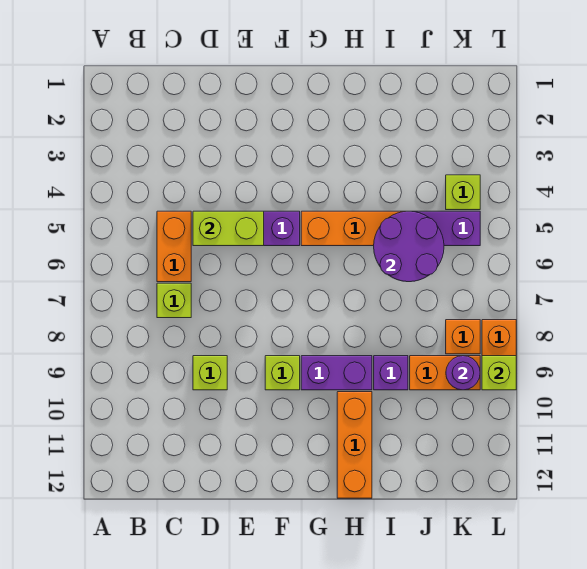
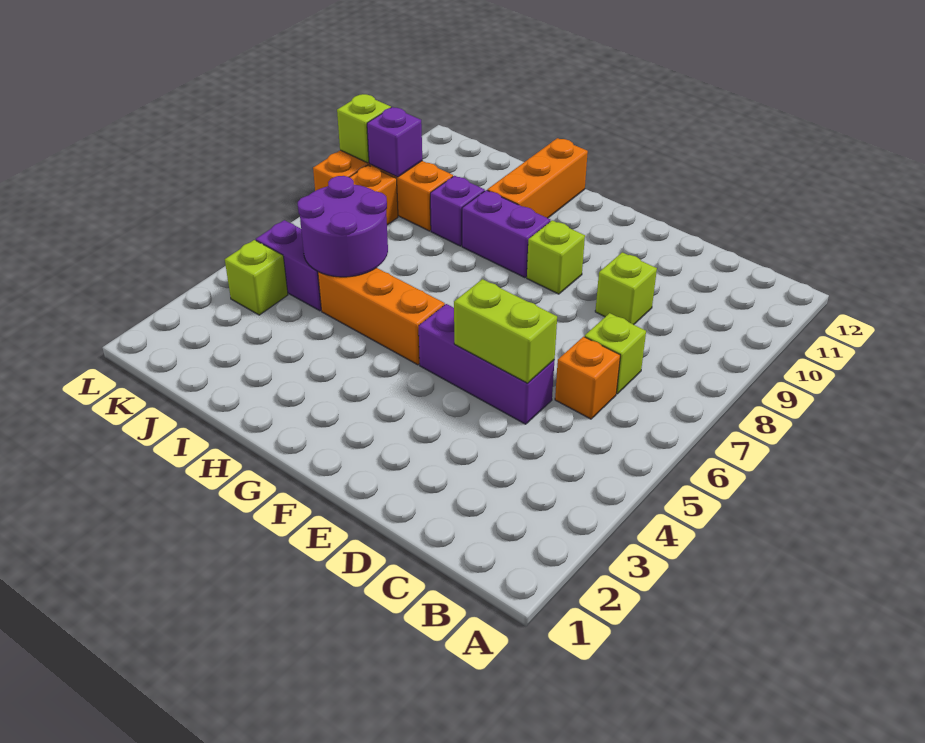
orange 1x2 brick [157,211,191,282] -> orange 1x1 brick [555,337,620,419]
purple 1x1 round brick [446,356,480,390] -> purple 1x1 brick [367,107,422,177]

